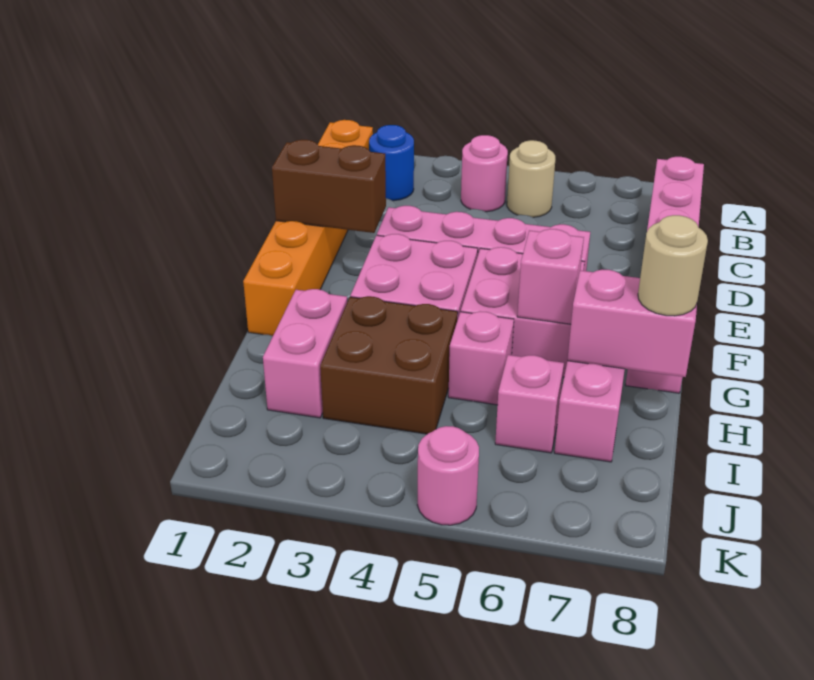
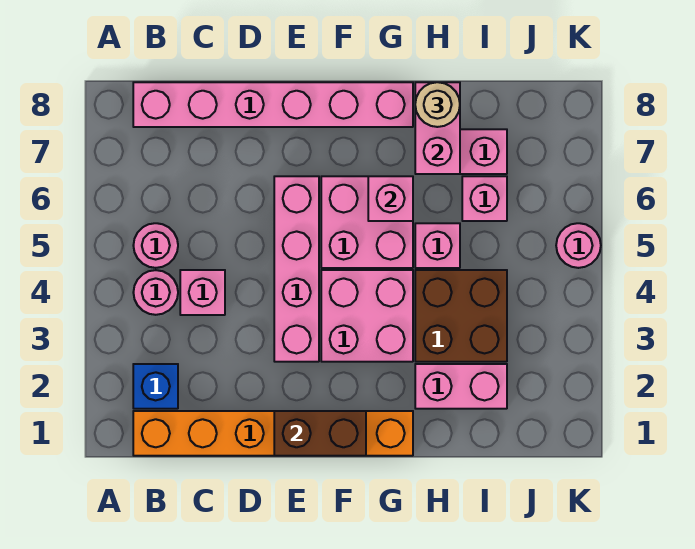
blue 1x1 round brick [369,125,414,201] -> blue 1x1 brick [133,364,178,409]
tan 1x1 round brick [507,140,555,217] -> pink 1x1 round brick [133,223,178,268]
none -> pink 1x1 brick [180,270,225,315]
brown 1x2 brick [272,140,386,233] -> brown 1x2 brick turned to [274,411,366,456]

